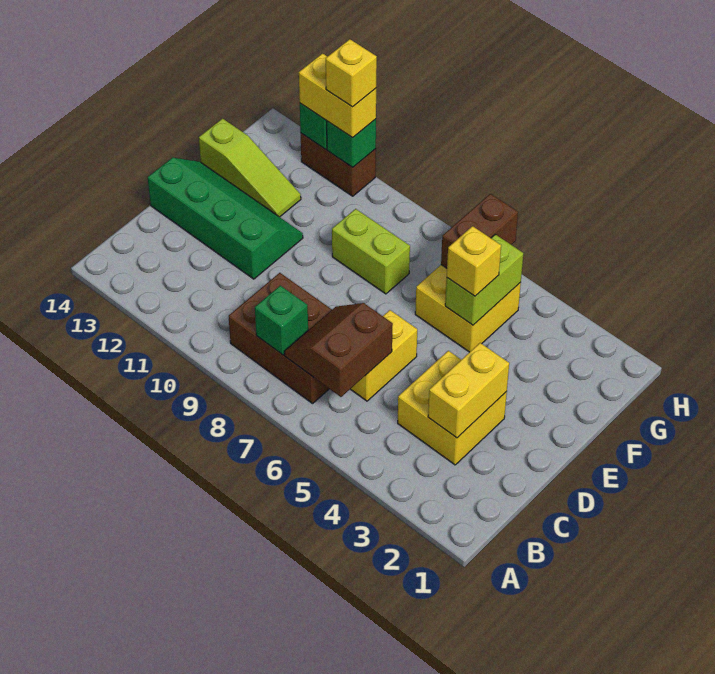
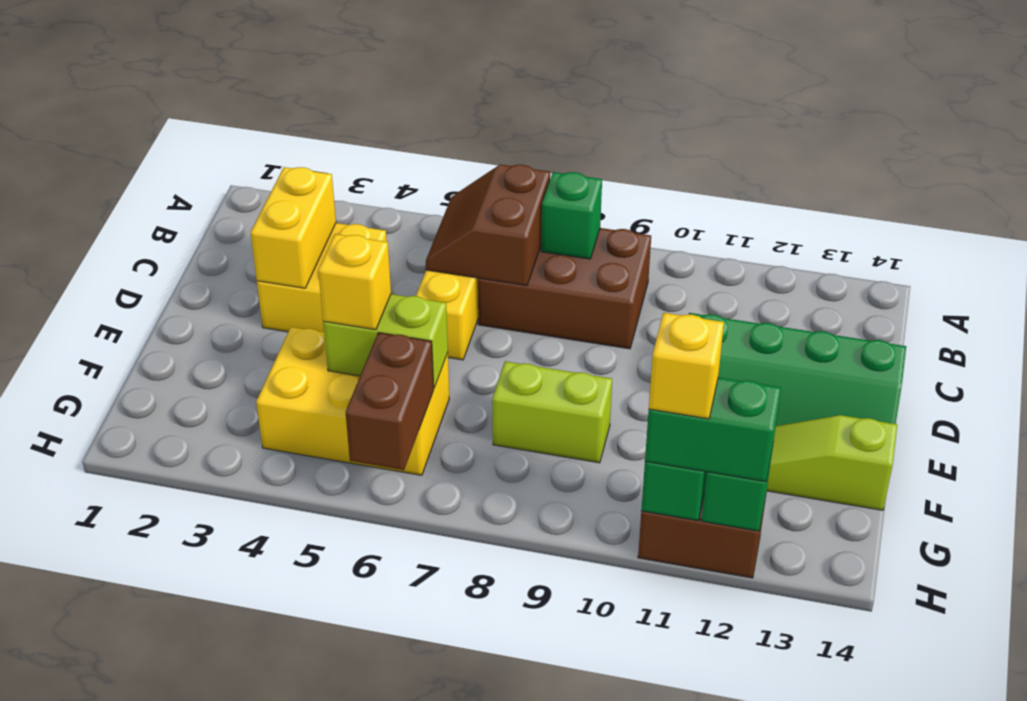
brown 2x2 slope [284,303,393,397] -> brown 2x2 slope turned to [426,164,550,286]
yellow 2x2 brick [415,265,521,352] -> yellow 2x3 brick [256,327,449,475]
lime 1x2 brick [445,234,523,325] -> lime 1x2 brick turned to [323,294,448,388]
yellow 1x2 brick [299,54,376,138] -> green 1x2 brick [645,377,781,482]

